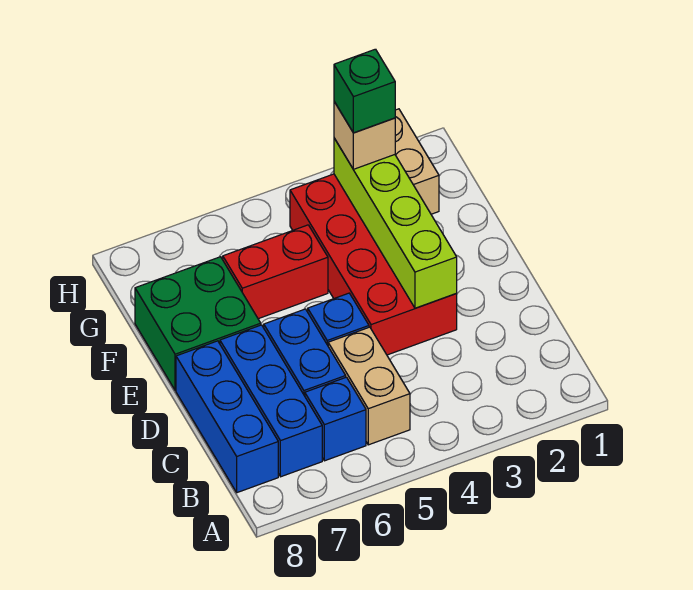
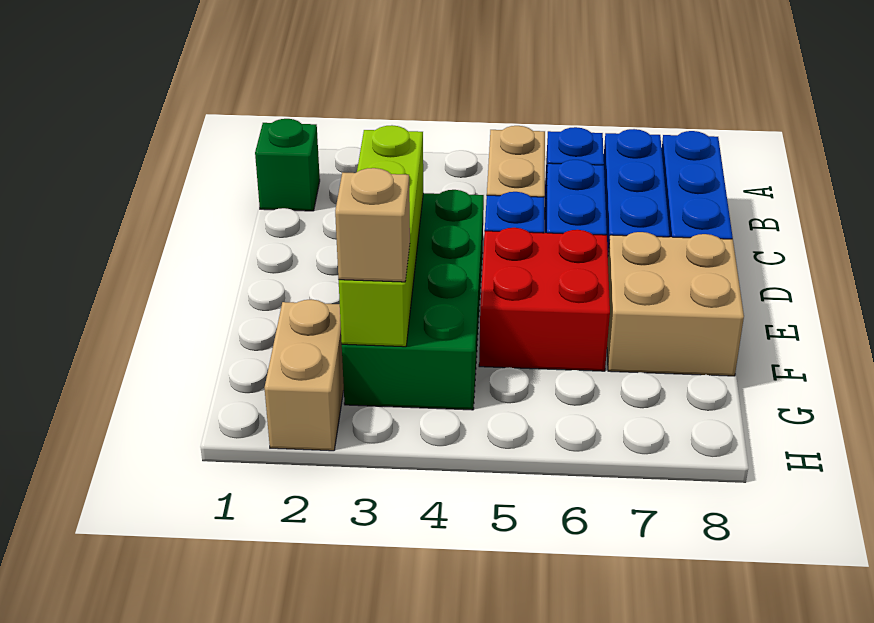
red 2x4 brick [290,174,457,355] -> green 2x4 brick [342,190,484,410]
green 2x2 brick [135,257,261,390] -> tan 2x2 brick [607,232,744,376]
red 1x2 brick [223,225,328,319] -> red 2x2 brick [479,228,610,371]
green 1x1 brick [334,49,395,133] -> green 1x1 brick moved to [255,119,320,211]

